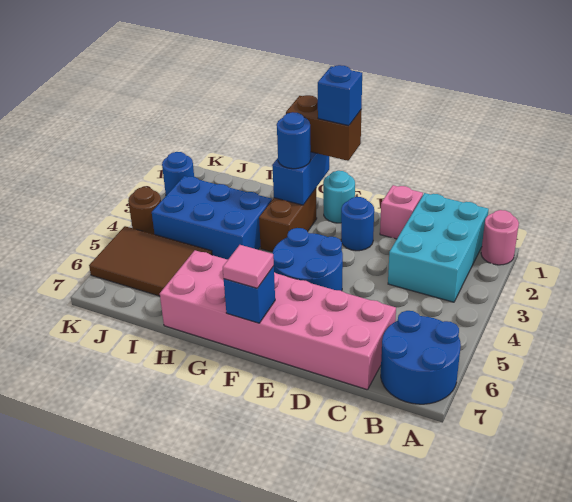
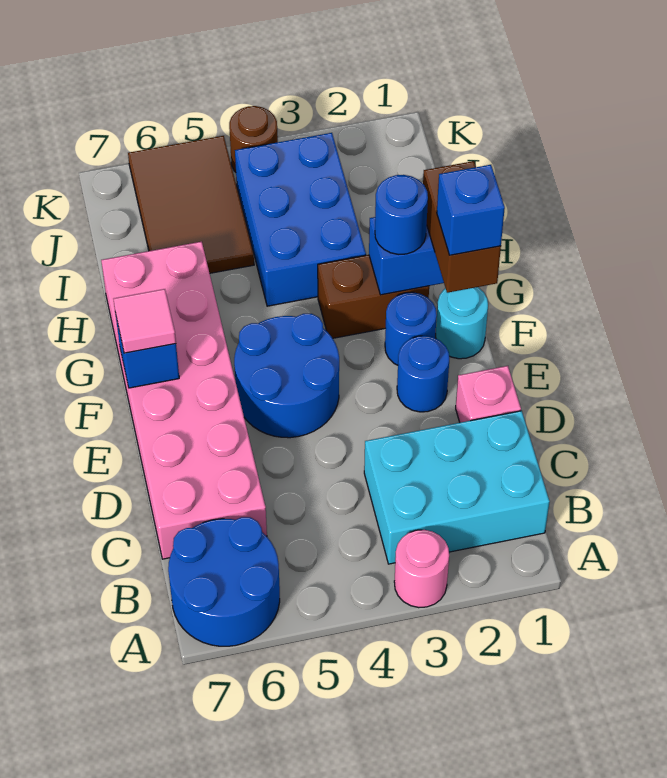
pink 1x1 round brick [481,210,519,265] -> pink 1x1 round brick moved to [394,530,449,608]
blue 1x1 round brick [162,152,194,195] -> blue 1x1 round brick moved to [385,292,437,365]

